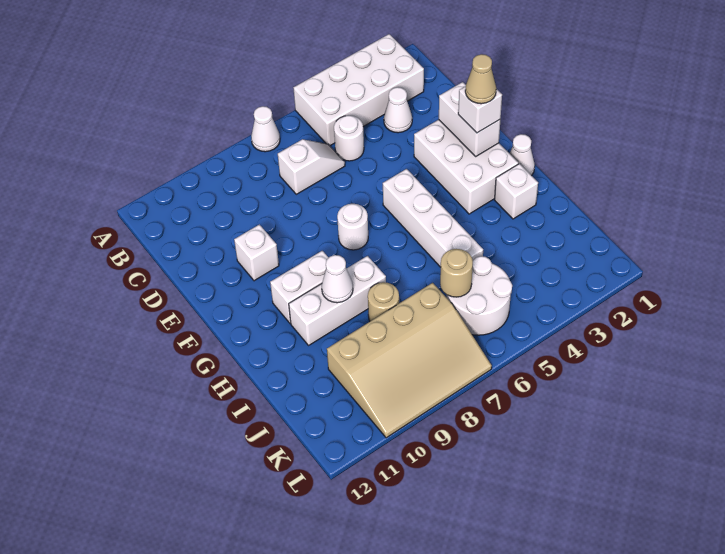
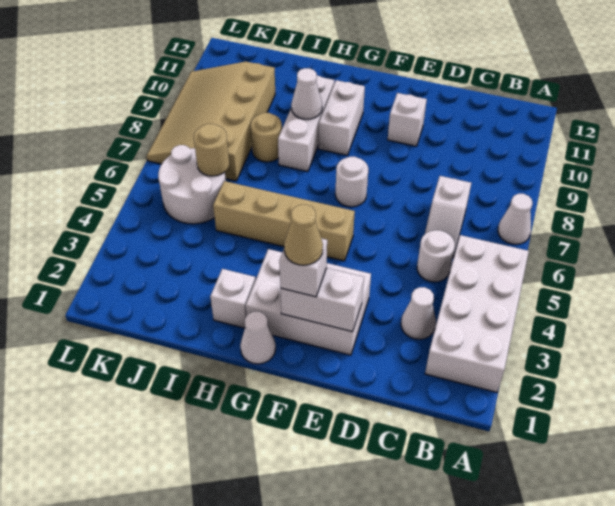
white 1x4 brick [383,169,483,267] -> tan 1x4 brick [213,181,355,261]

